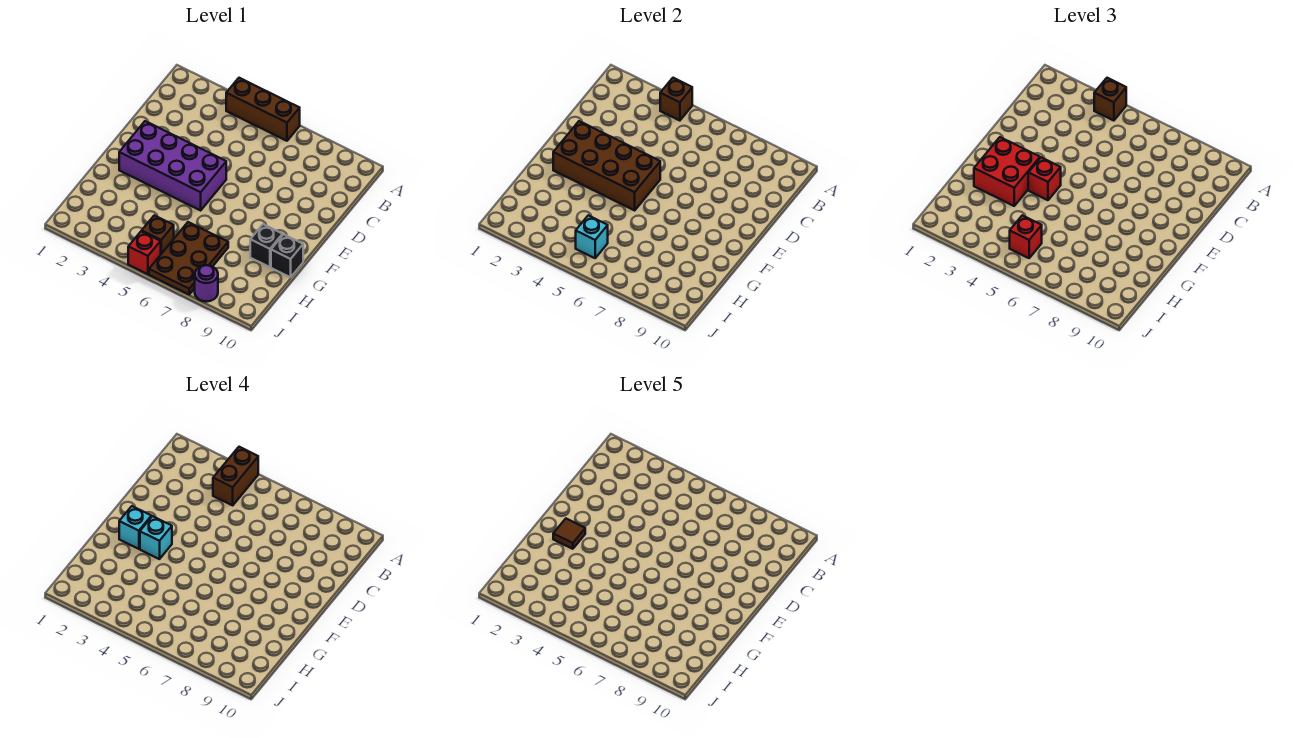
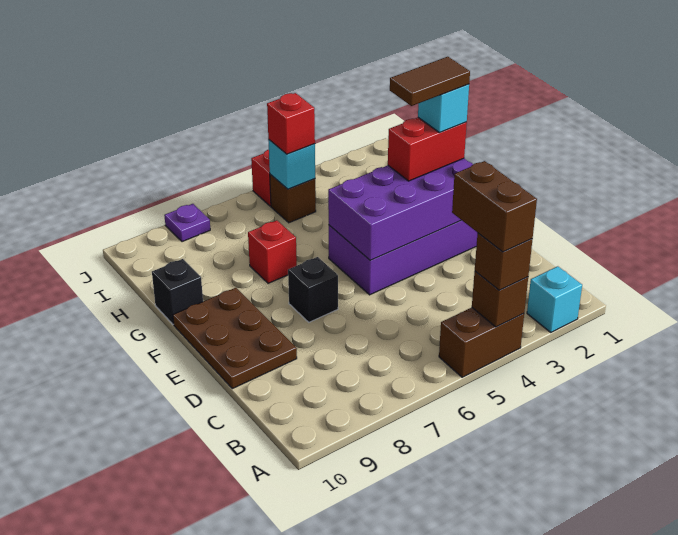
brown 1x3 brick [226,78,300,141] -> brown 1x2 brick [439,308,524,377]
brown 2x4 brick [553,121,660,210] -> purple 2x4 brick [328,158,473,260]
red 2x2 brick [974,137,1040,206] -> red 1x2 brick [388,118,467,181]
brown 1x1 tile [553,519,585,549] -> brown 1x2 tile [390,57,470,106]
cyan 1x1 brick [140,516,172,559] -> cyan 1x1 brick moved to [527,266,582,332]
red 1x1 brick [1028,157,1061,200] -> red 1x1 brick moved to [248,220,297,283]
black 1x1 brick [250,224,283,267] -> black 1x1 brick moved to [288,257,338,322]
brown 2x3 plate [149,222,228,294] -> brown 2x3 plate moved to [173,288,297,389]
purple 1x1 round brick [195,265,218,302] -> purple 1x1 plate [164,204,210,242]

